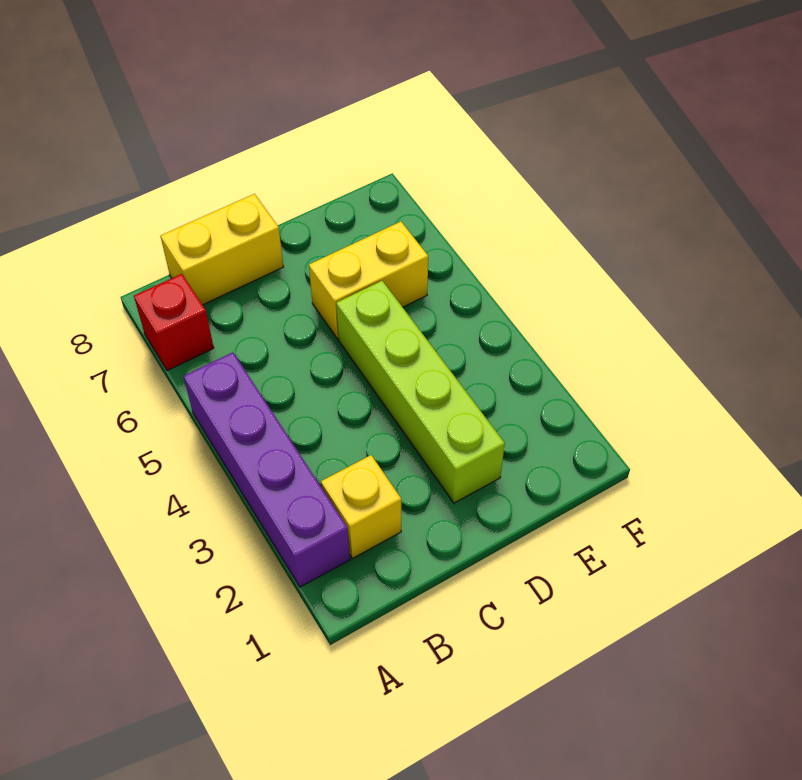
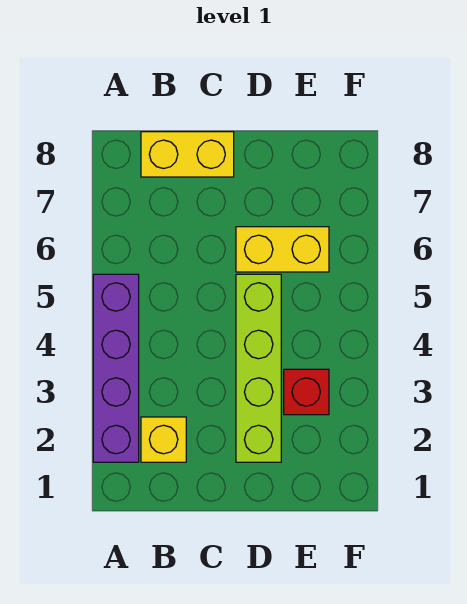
red 1x1 brick [134,274,214,371] -> red 1x1 brick moved to [284,369,329,415]

